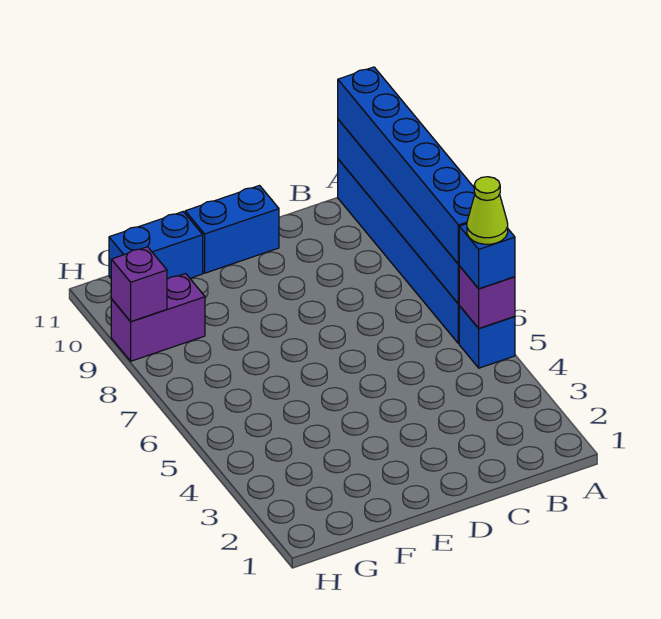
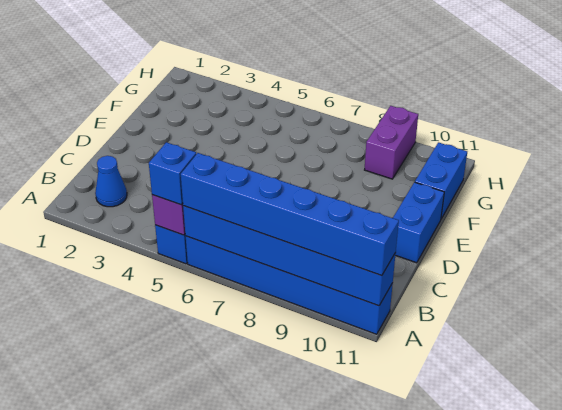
lime 1x1 cone [467,177,508,244] -> none
none -> blue 1x1 cone [95,156,127,207]
purple 1x1 brick [111,247,167,321] -> none

